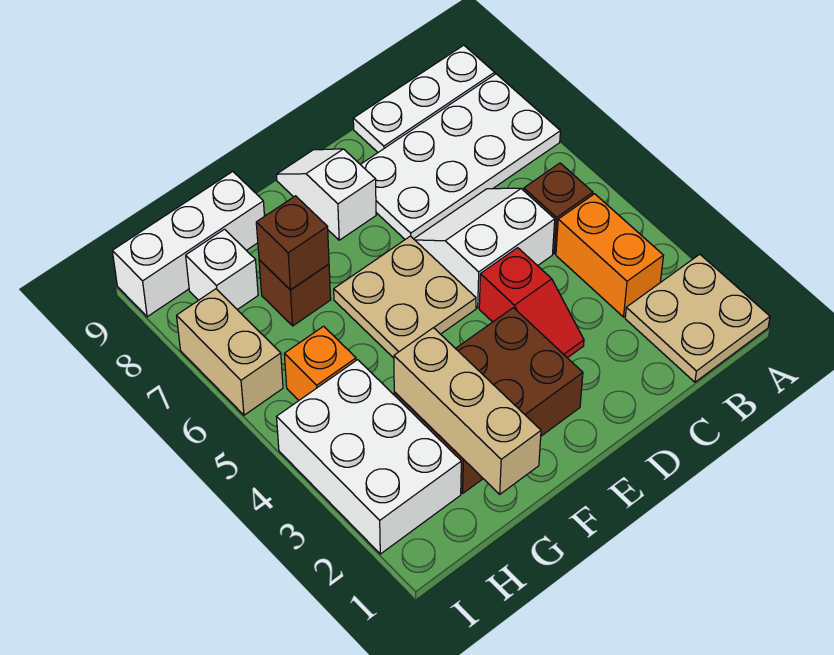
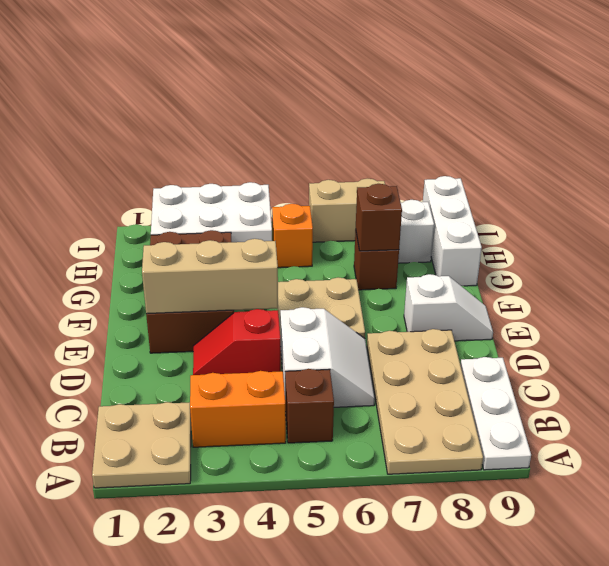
white 2x4 plate [360,74,560,239] -> tan 2x4 plate [367,329,483,474]
tan 1x3 brick [394,328,541,494] -> tan 1x3 brick moved to [142,239,278,314]

